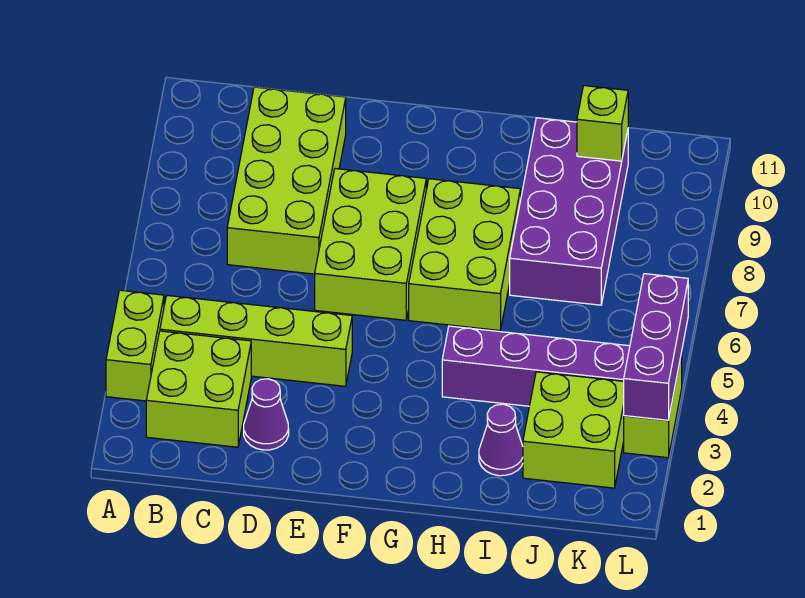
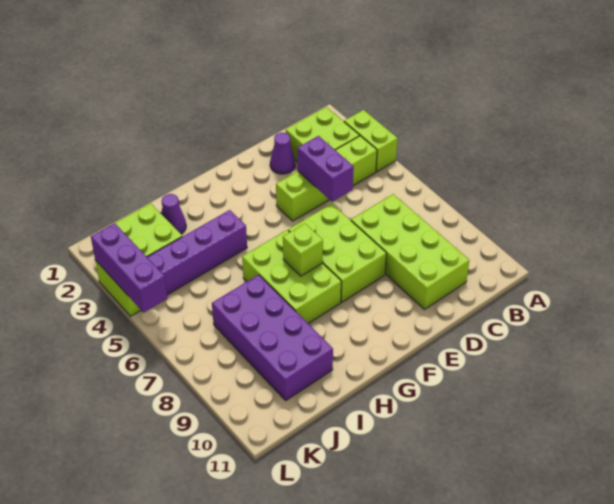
none -> purple 1x2 brick [298,136,354,202]
lime 1x1 brick [577,86,628,161] -> lime 1x1 brick moved to [283,224,323,276]

